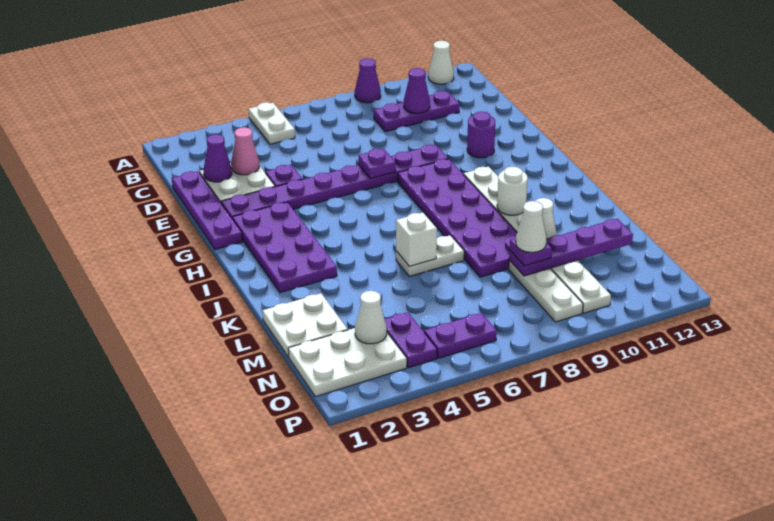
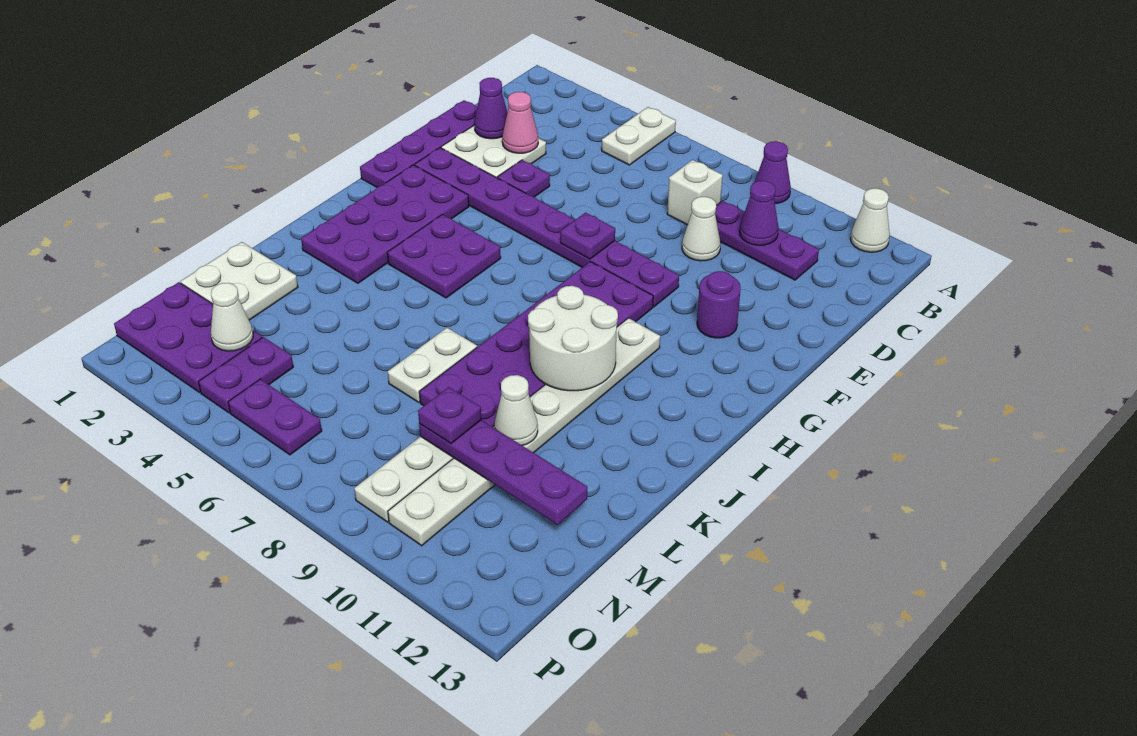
none -> purple 2x2 plate [387,214,501,298]
white 1x1 round brick [497,167,528,215] -> white 2x2 round brick [528,286,618,391]
white 1x2 plate [396,235,464,276] -> white 1x2 plate turned to [388,328,477,402]
white 1x1 brick [396,212,437,266] -> white 1x1 brick moved to [667,160,723,225]
white 1x1 cone [516,201,546,252] -> white 1x1 cone moved to [682,197,721,261]
white 2x3 plate [288,328,407,397] -> purple 2x3 plate [114,282,262,392]

